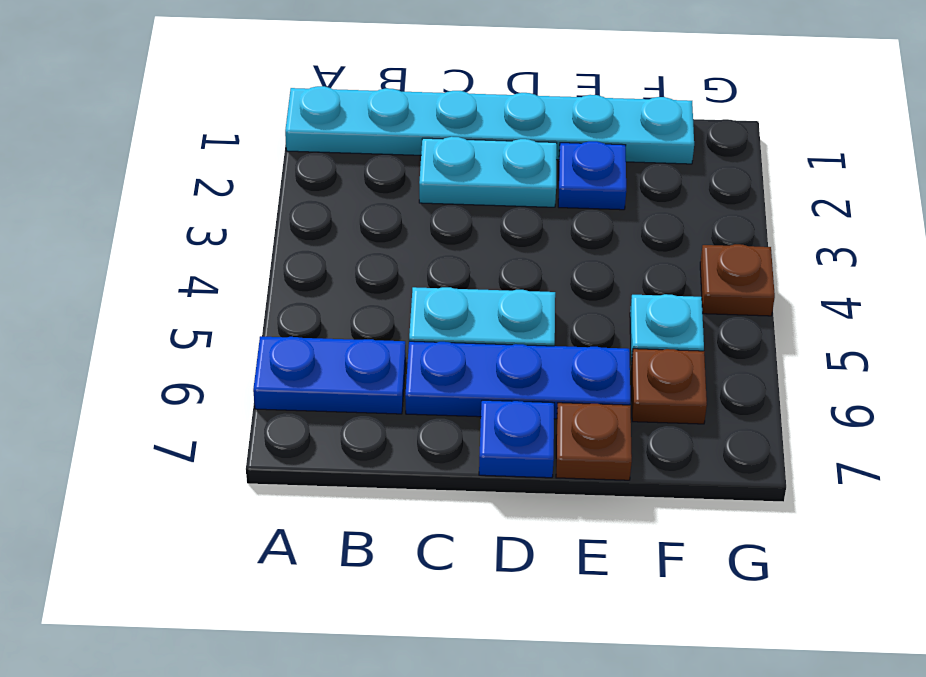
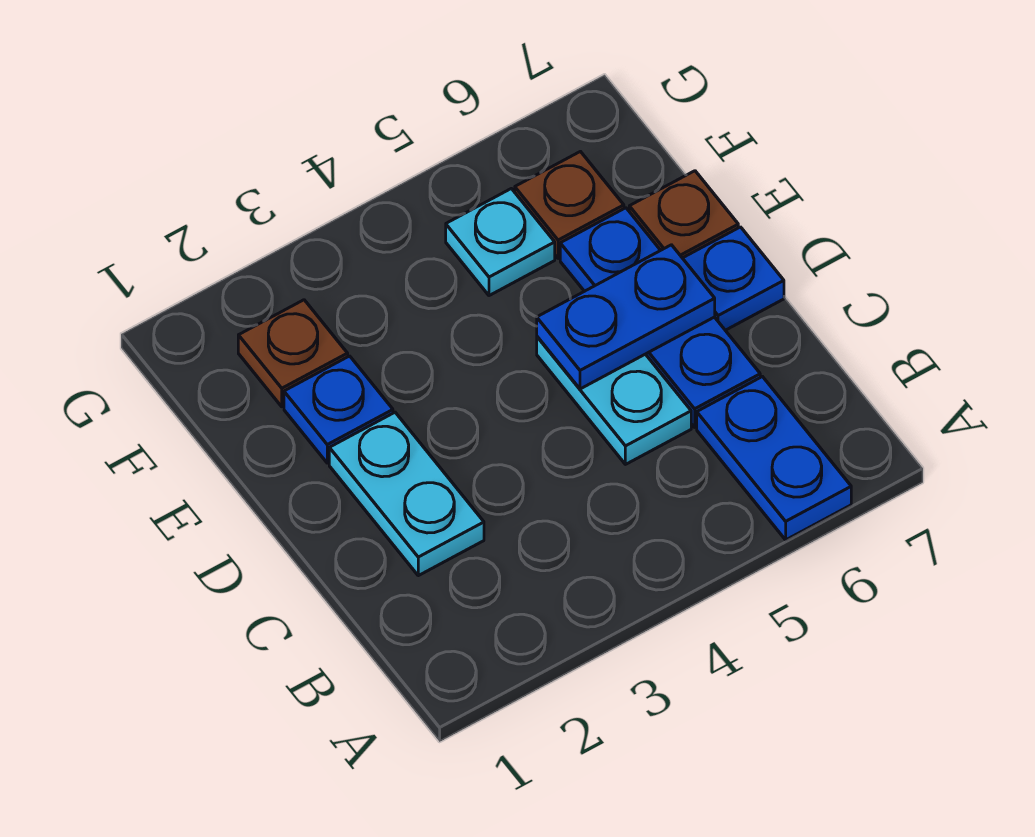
cyan 1x6 plate [285,86,694,164] -> none
none -> blue 1x2 plate [537,245,715,389]
brown 1x1 plate [700,244,775,316] -> brown 1x1 plate moved to [238,300,348,407]

